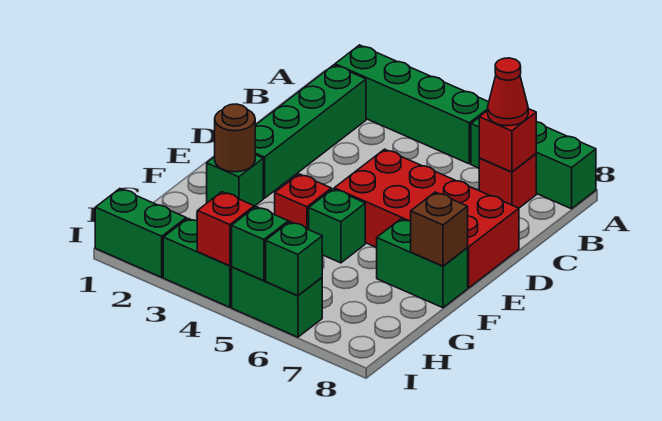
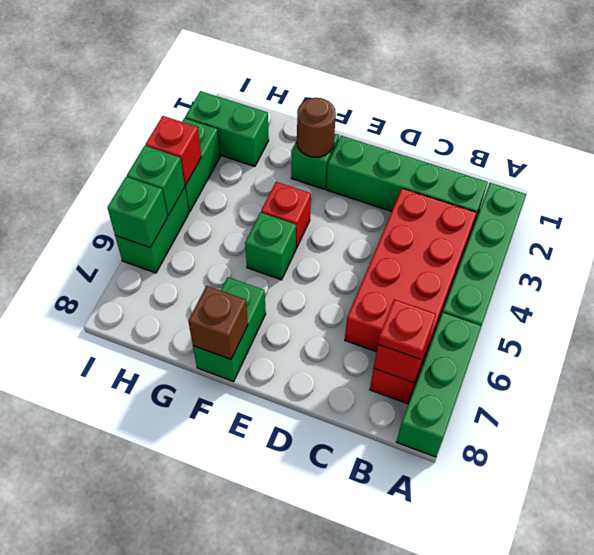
red 1x1 cone [488,58,528,126] -> red 1x1 plate [378,300,436,359]
red 2x4 brick [334,149,519,288] -> red 2x4 brick moved to [345,189,477,365]
green 1x2 brick [95,189,186,277] -> green 1x2 brick turned to [185,91,269,166]

